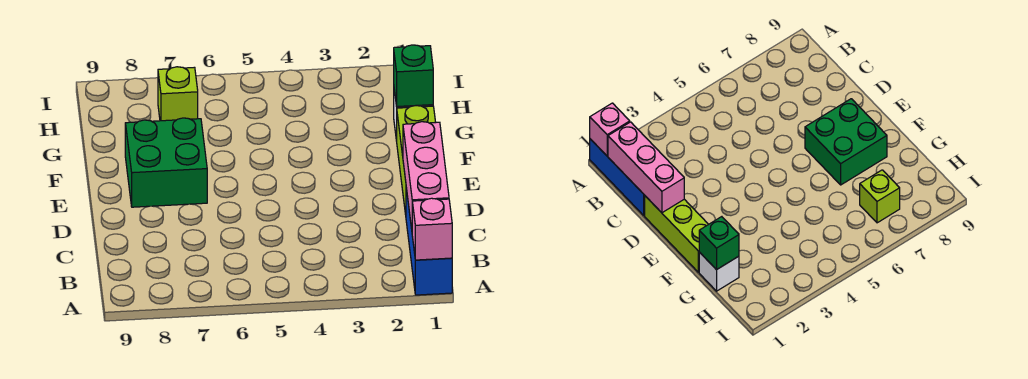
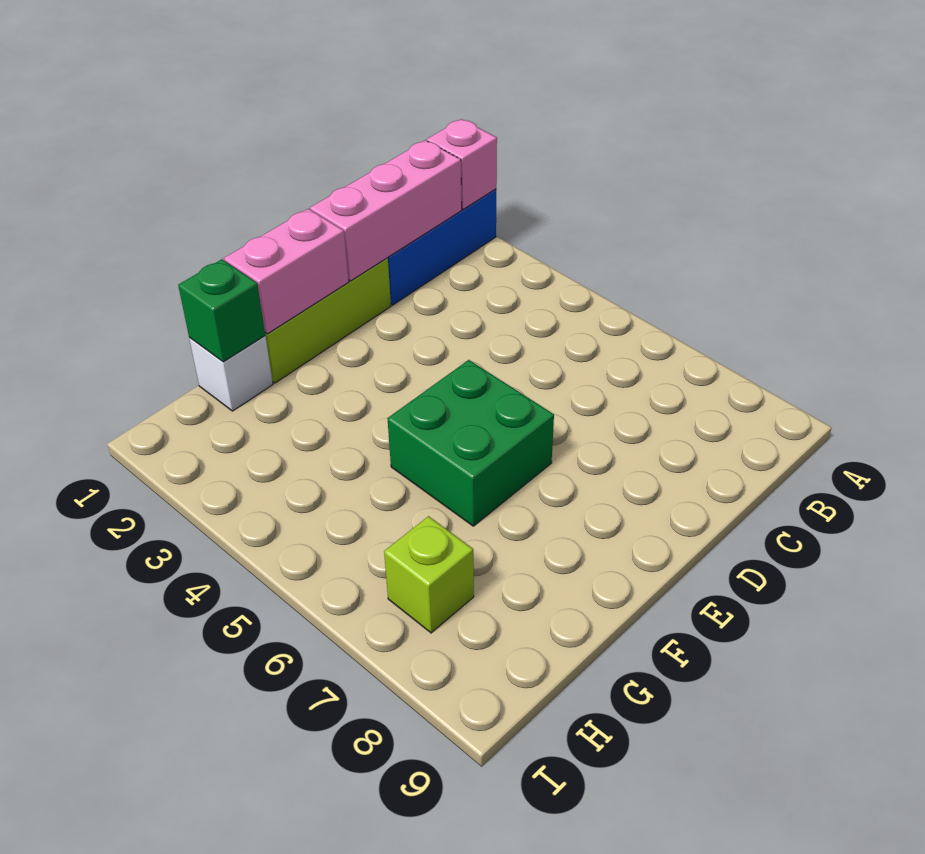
none -> pink 1x2 brick [224,209,349,334]
green 2x2 brick [125,118,207,207] -> green 2x2 brick moved to [387,360,554,526]

